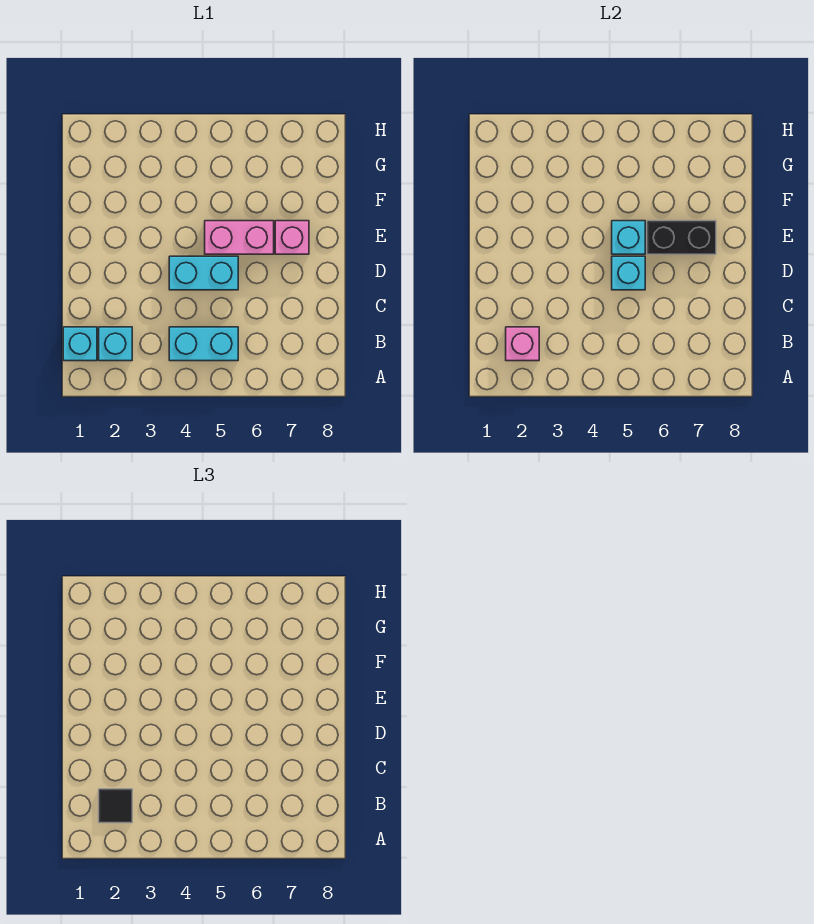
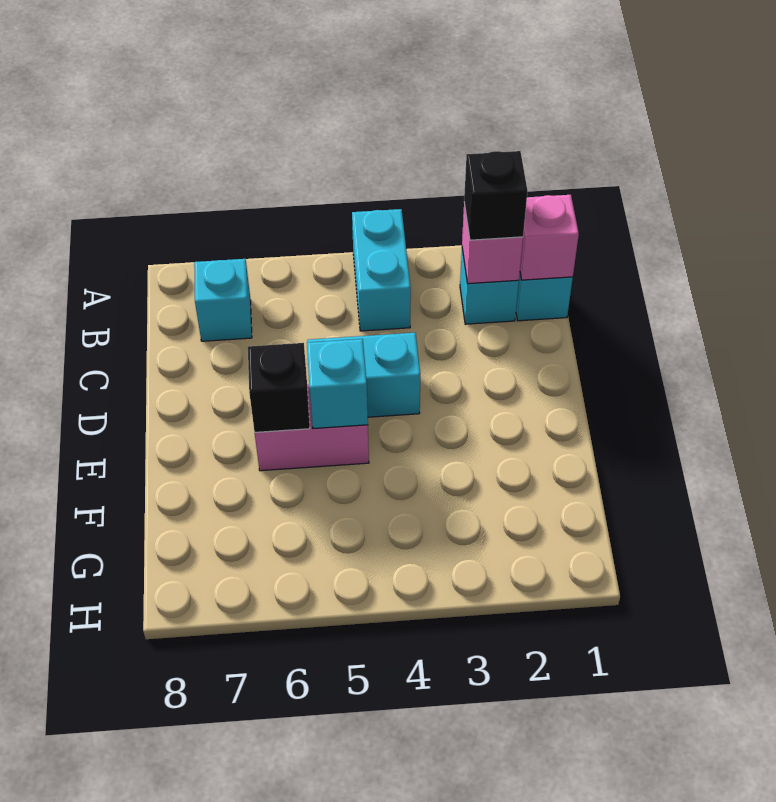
black 1x1 tile [99,789,132,823] -> black 1x1 brick [464,151,528,240]
cyan 1x2 brick [169,327,238,361] -> cyan 1x2 brick turned to [352,209,411,331]
cyan 1x1 brick [612,256,645,290] -> cyan 1x1 brick moved to [194,259,252,341]
black 1x2 brick [647,221,716,254] -> black 1x1 brick [248,343,310,432]
pink 1x1 brick [275,221,309,254] -> pink 1x1 brick moved to [520,195,579,280]

